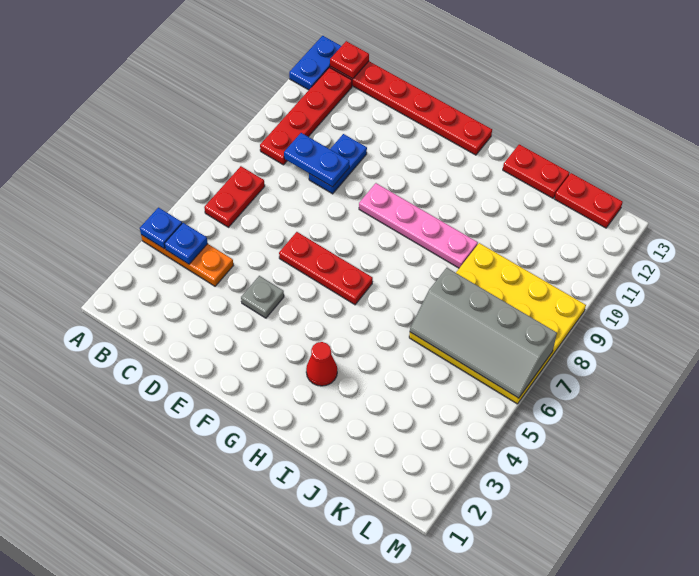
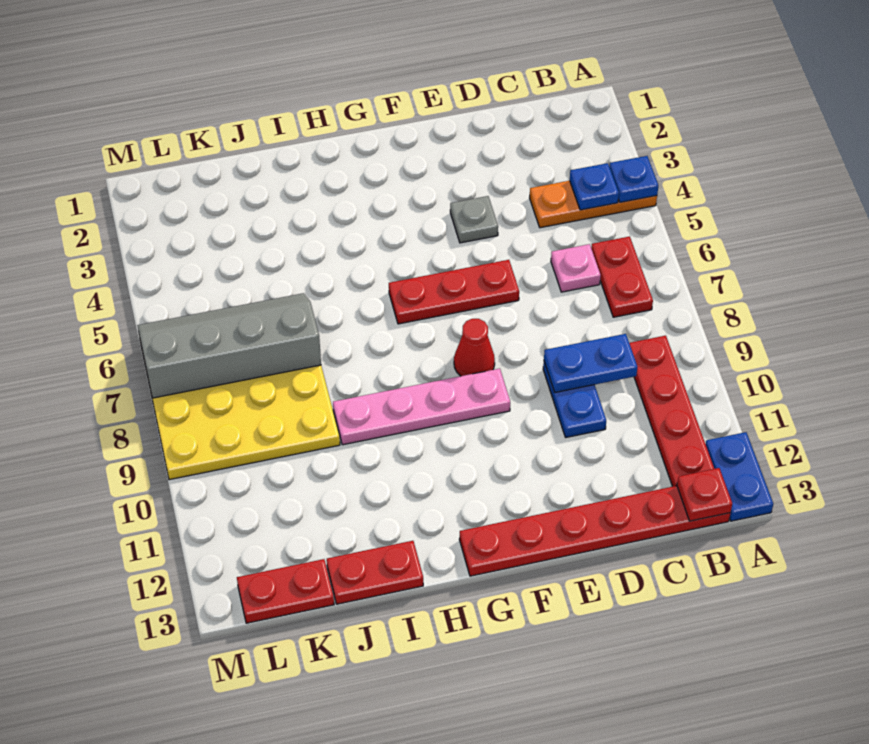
none -> pink 1x1 plate [551,244,601,292]
red 1x1 cone [306,342,337,386] -> red 1x1 cone moved to [454,319,495,376]

